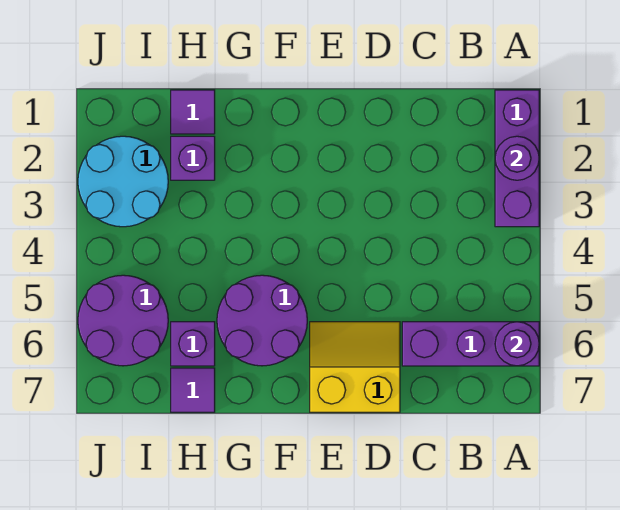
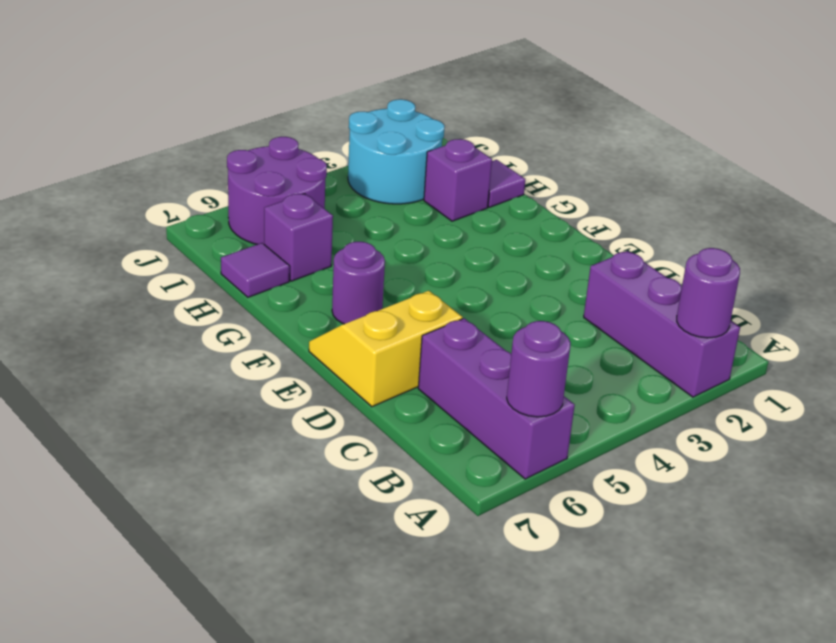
purple 1x3 brick [495,90,539,227] -> purple 1x3 brick turned to [584,251,740,397]
yellow 2x2 slope [310,322,400,412] -> yellow 2x2 slope turned to [309,291,463,407]
purple 2x2 round brick [217,275,307,366] -> purple 1x1 round brick [332,242,385,324]

